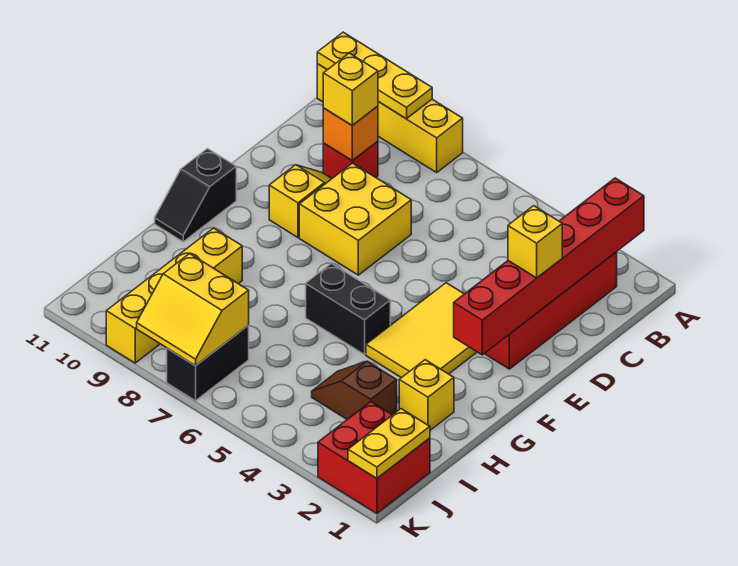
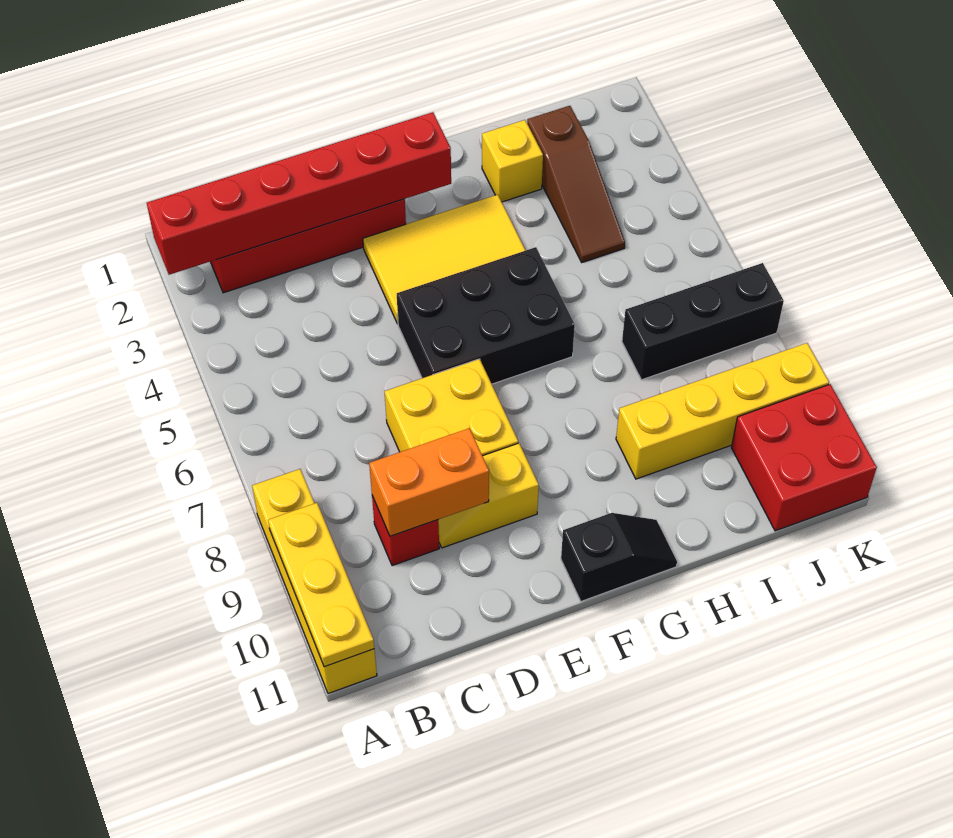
orange 1x1 brick [323,106,378,161] -> orange 1x2 brick [369,428,489,536]
yellow 1x1 brick [323,53,378,125] -> none
yellow 1x1 brick [508,206,562,278] -> none
black 1x2 brick [306,263,390,355] -> black 2x3 brick [397,247,575,384]
brown 1x2 slope [312,361,397,419] -> brown 1x3 slope [527,106,625,262]
red 2x2 brick [318,402,430,513] -> red 2x2 brick moved to [731,384,877,531]
yellow 1x2 plate [348,409,430,478] -> none
black 1x2 brick [167,326,249,401] -> black 1x3 brick [622,263,784,380]
yellow 2x2 slope [137,254,249,366] -> none

